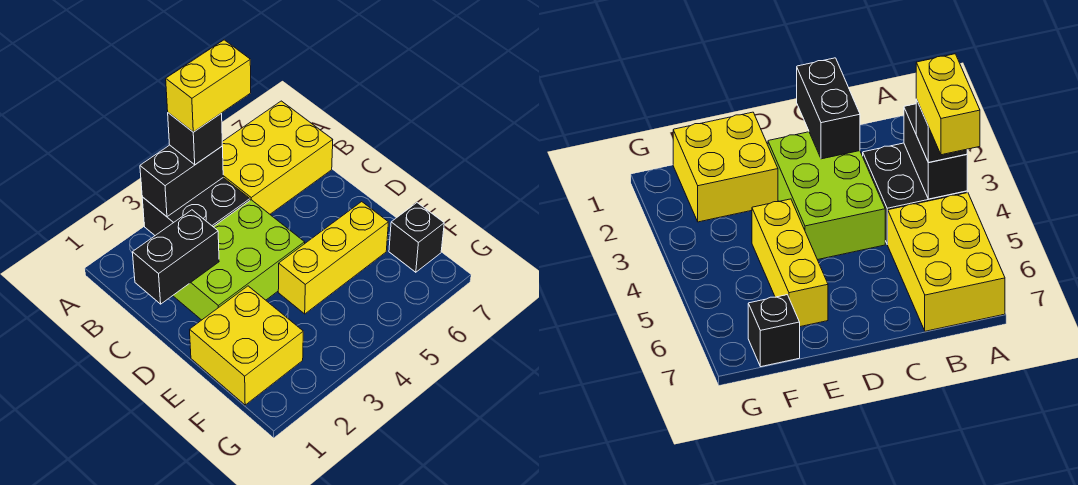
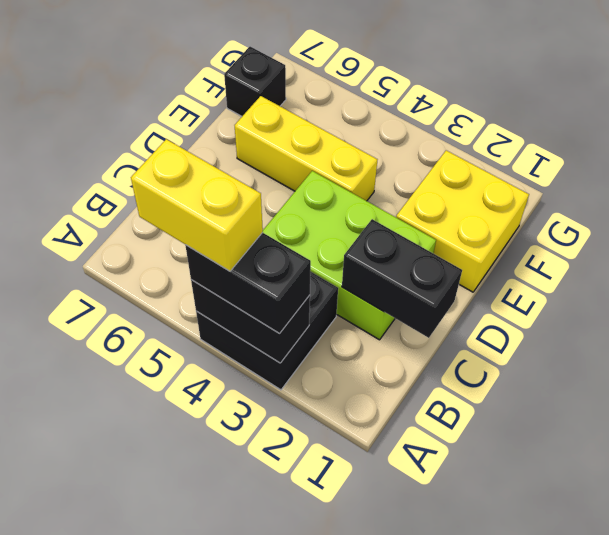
black 1x1 brick [168,113,222,165] -> black 1x2 brick [185,233,311,334]
yellow 2x3 brick [222,101,333,214] -> none

